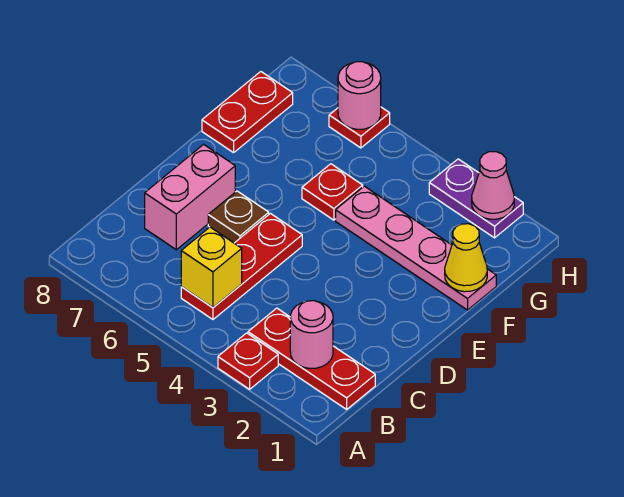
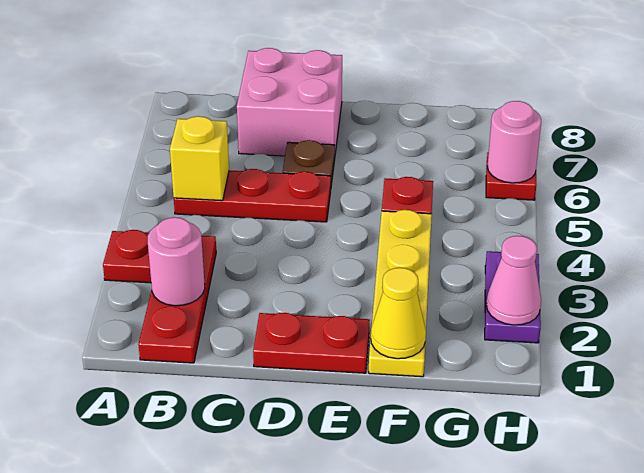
pink 1x2 brick [145,144,235,250] -> pink 2x2 brick [237,48,342,156]
pink 1x4 plate [336,186,496,310] -> yellow 1x4 plate [369,210,432,377]
red 1x2 plate [202,72,293,153] -> red 1x2 plate moved to [253,313,370,373]

